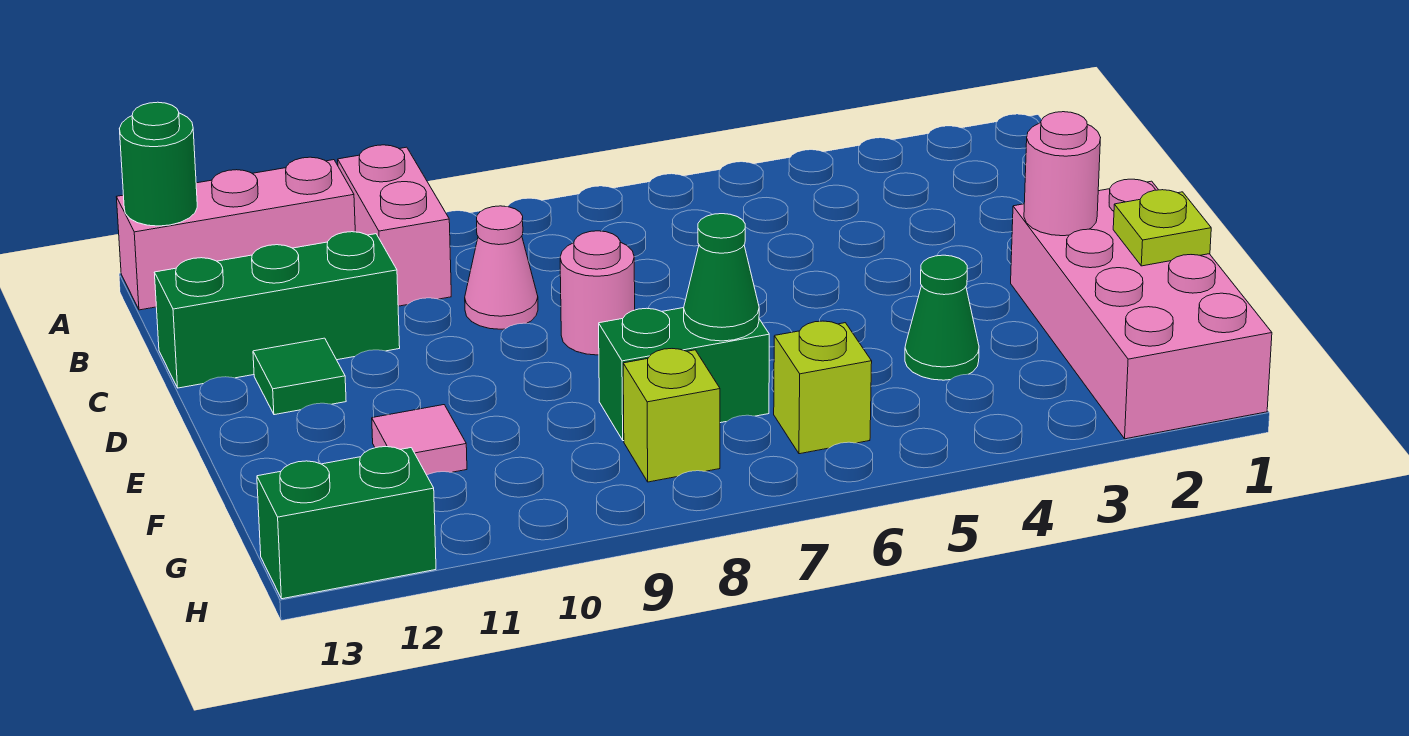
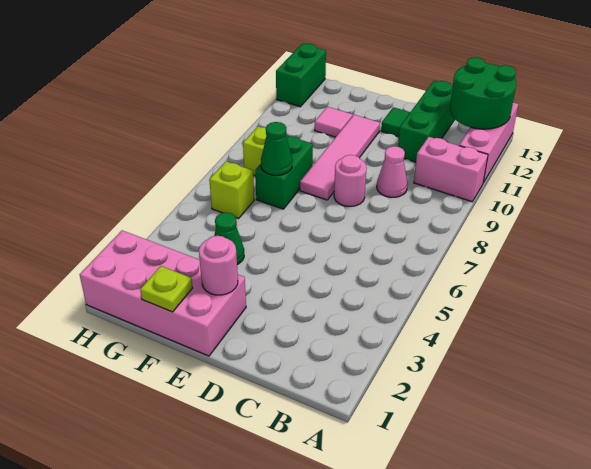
green 1x1 round brick [119,102,197,226] -> green 2x2 round brick [450,57,516,129]
none -> pink 1x4 tile [300,115,380,200]

